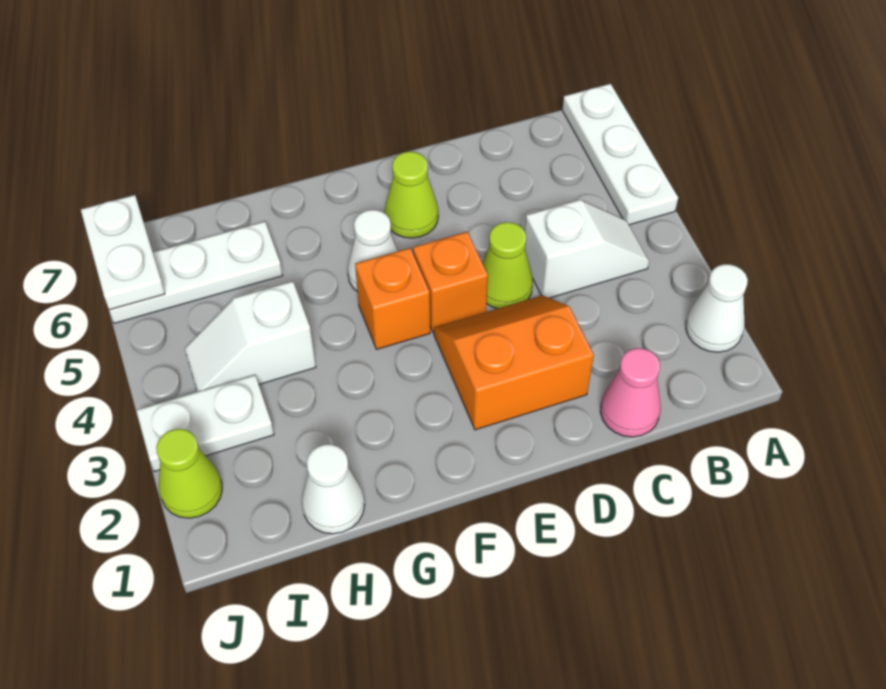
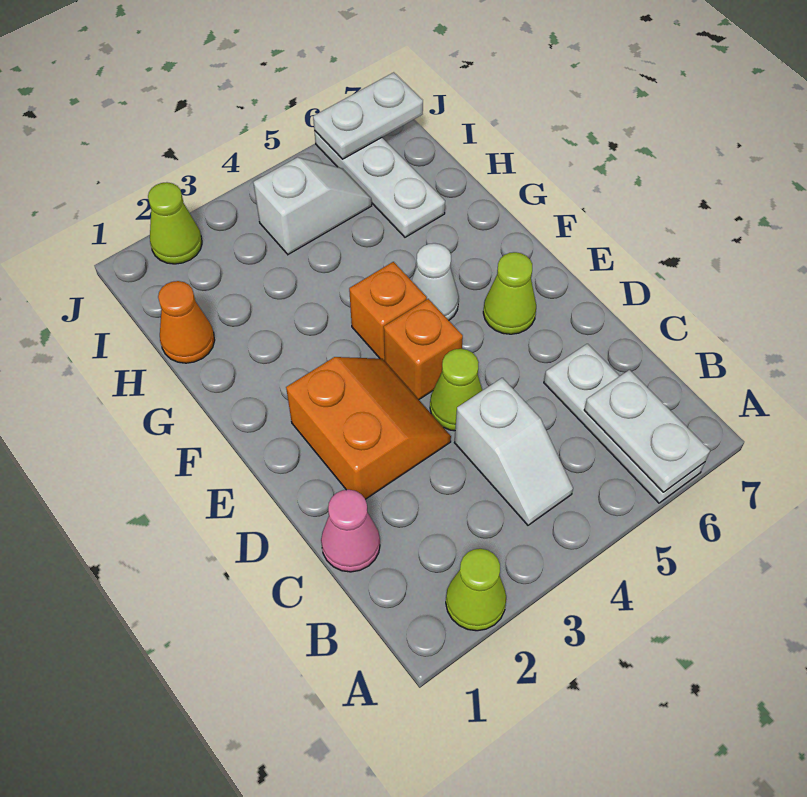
white 1x1 cone [686,264,748,352] -> lime 1x1 cone [446,549,506,631]
white 1x3 plate [562,84,678,225] -> white 1x3 plate turned to [544,344,705,503]
white 1x1 cone [302,444,365,534] -> orange 1x1 cone [158,281,215,363]
white 1x2 slope [185,281,316,391] -> white 1x2 slope turned to [253,157,372,254]
white 1x2 plate [136,375,274,472] -> white 1x2 plate moved to [584,370,710,492]

